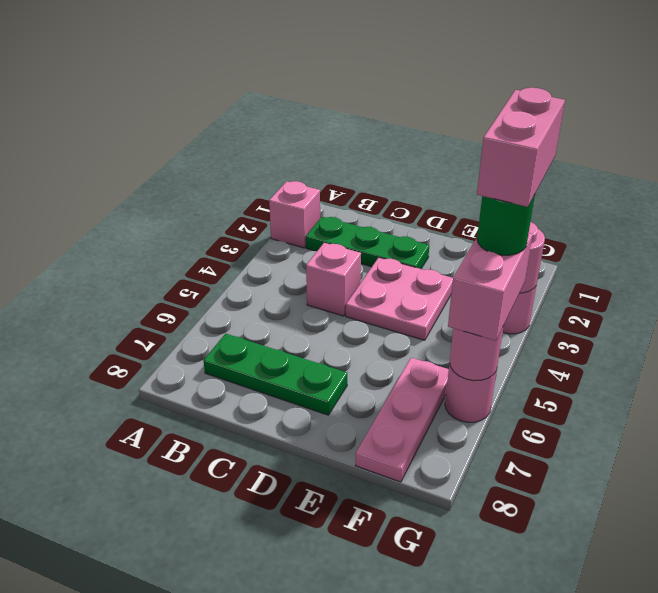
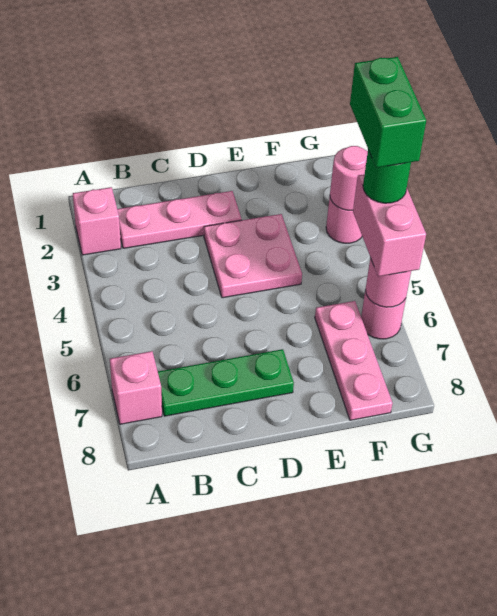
green 1x3 plate [306,216,429,269] -> pink 1x3 plate [117,191,242,248]
pink 1x1 brick [306,243,361,316] -> pink 1x1 brick moved to [110,351,162,424]
pink 1x2 brick [477,88,565,207] -> green 1x2 brick [350,57,426,168]

